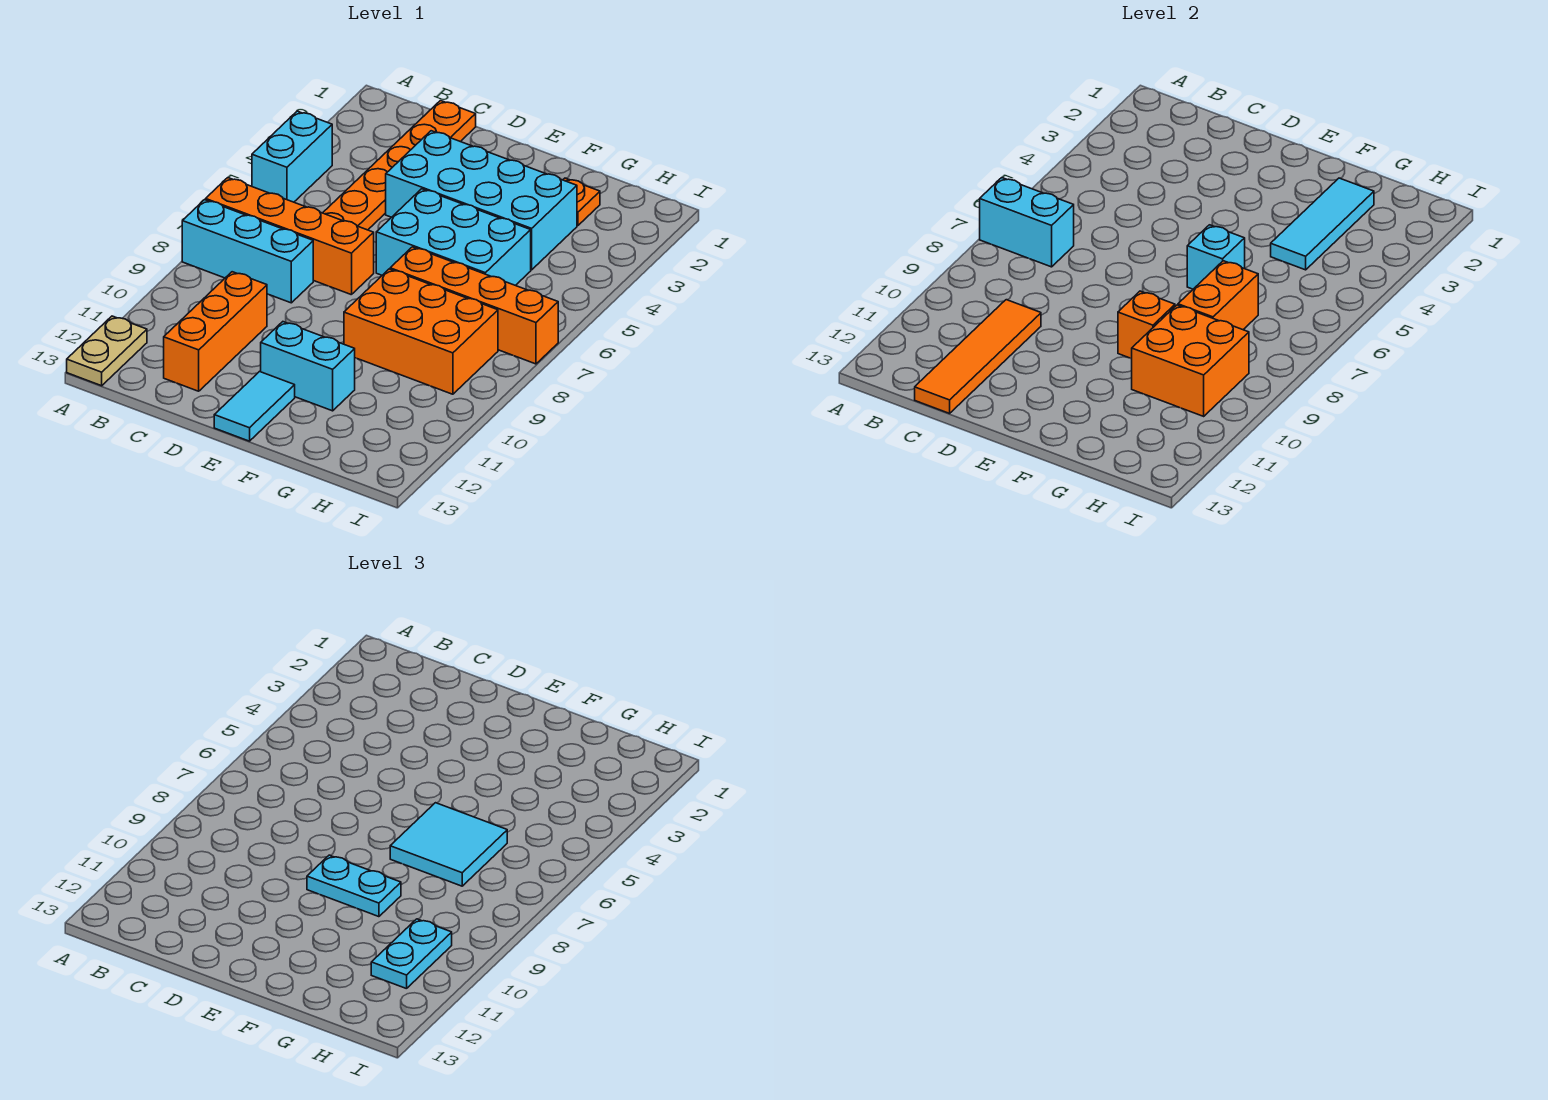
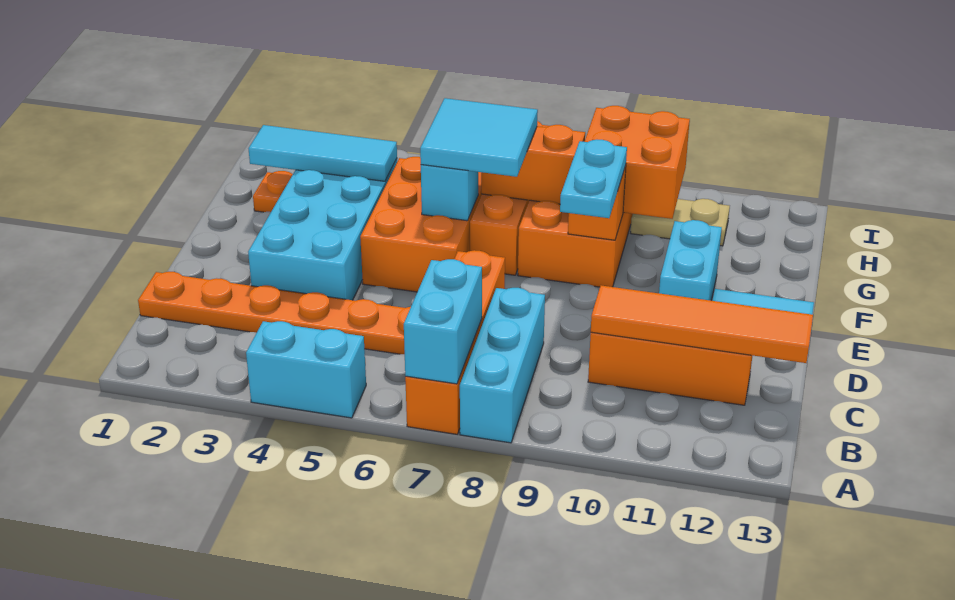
tan 1x2 plate [67,316,147,386] -> tan 1x2 plate moved to [631,199,730,246]
cyan 2x3 brick [376,189,531,286] -> orange 2x3 brick [360,157,481,292]
cyan 1x2 plate [371,919,452,989] -> none

